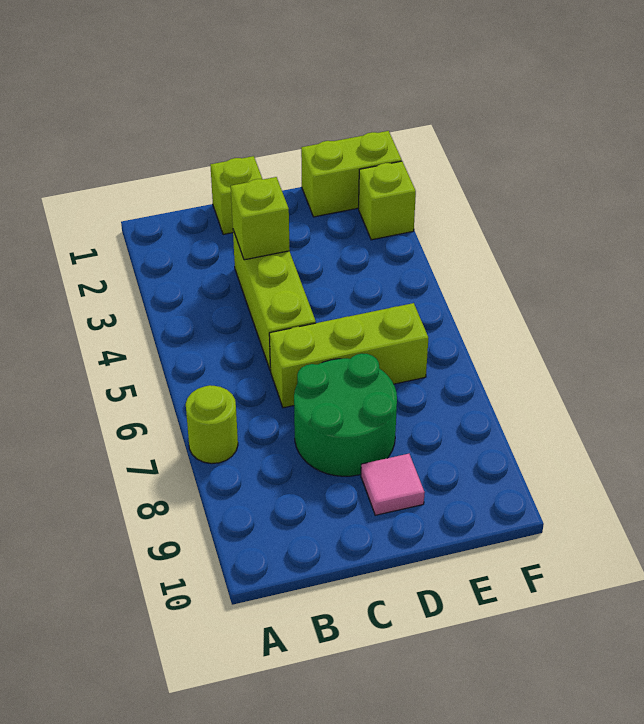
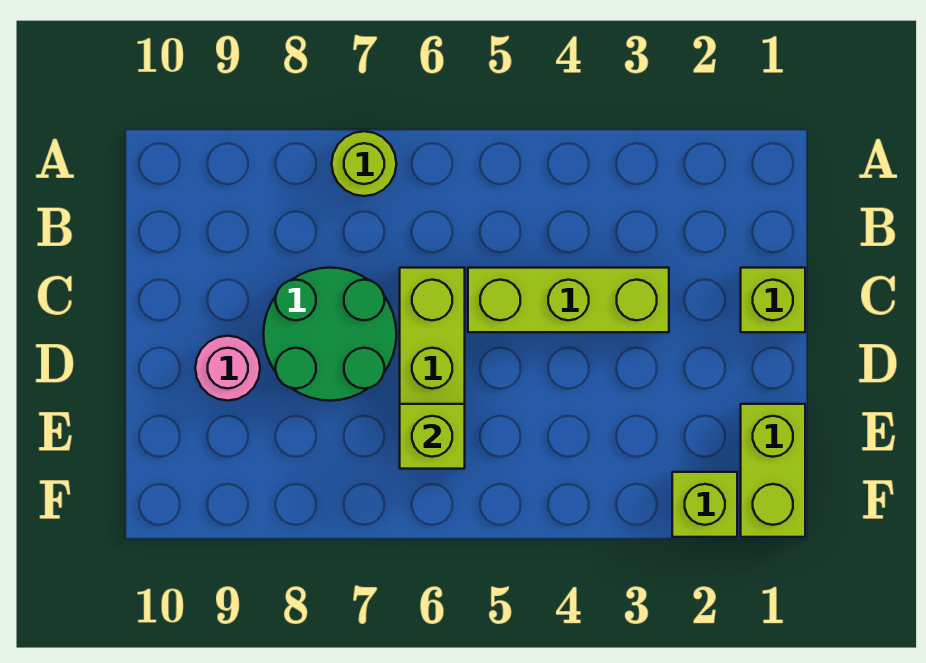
lime 1x1 brick [231,177,290,260] -> lime 1x1 brick moved to [400,404,465,469]
pink 1x1 tile [361,454,425,515] -> pink 1x1 round brick [195,336,260,401]

